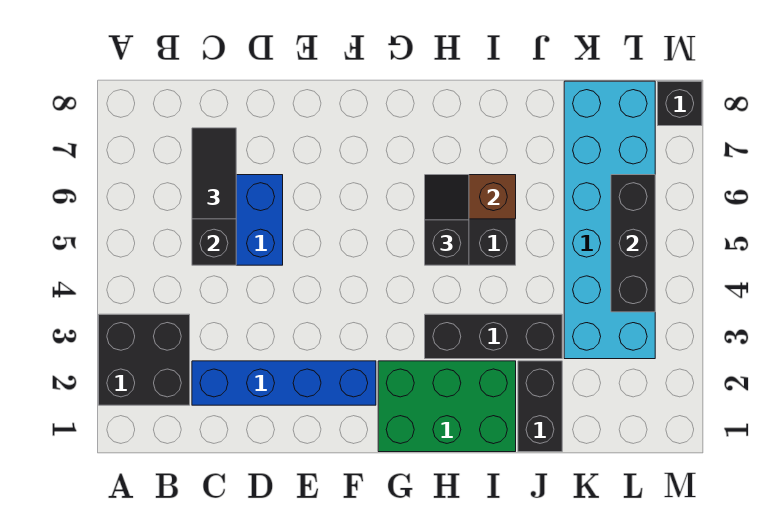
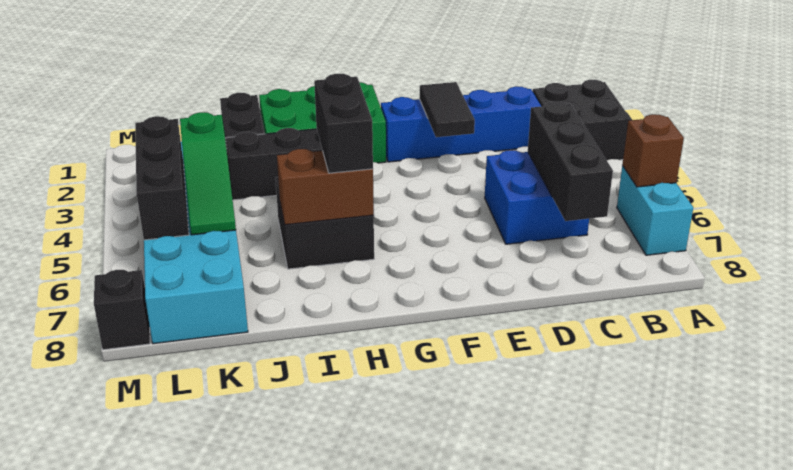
none -> cyan 1x2 brick [617,166,693,255]
none -> brown 1x1 brick [622,114,684,187]
black 1x2 tile [192,128,236,219] -> black 1x2 tile moved to [419,82,475,137]
black 1x2 slope [425,175,469,265] -> black 1x2 brick [314,74,373,173]
none -> green 1x3 slope [180,112,236,235]

